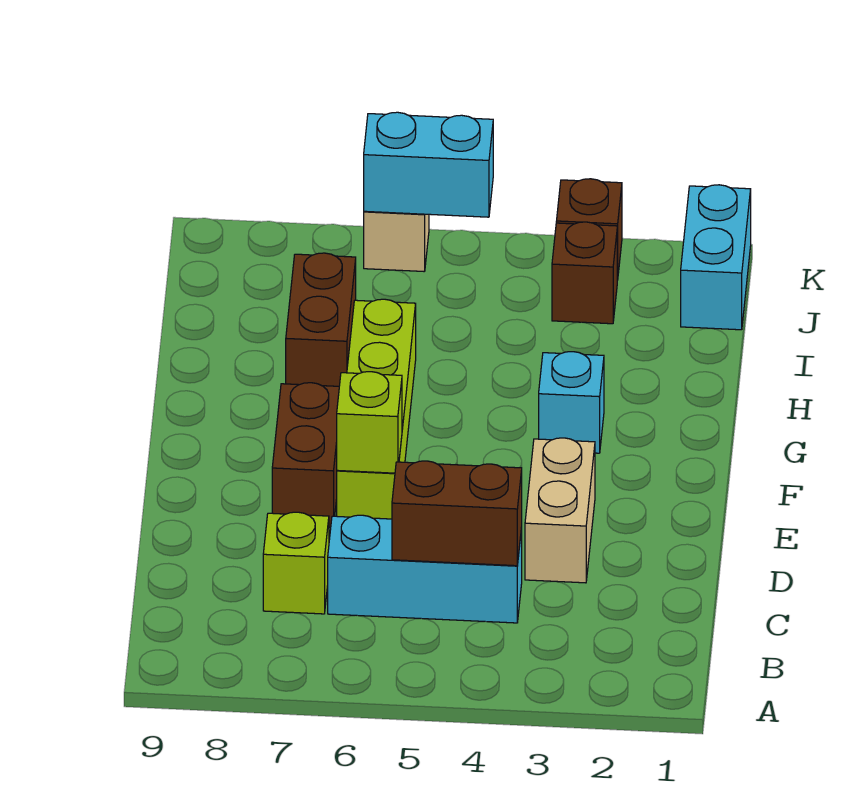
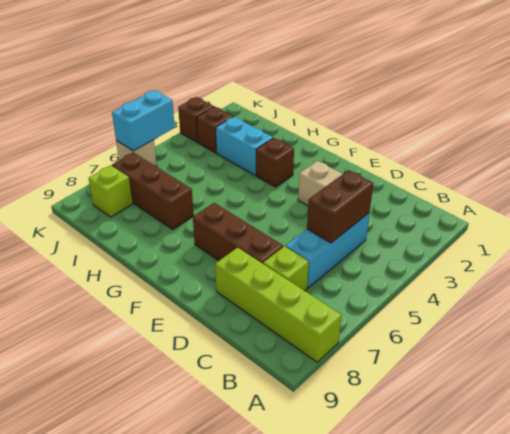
lime 1x4 brick [337,299,416,519] -> lime 1x4 brick moved to [215,248,342,362]
lime 1x1 brick [337,372,402,473] -> lime 1x1 brick moved to [89,165,133,217]
brown 1x2 brick [272,383,339,527] -> brown 1x3 brick [193,203,283,264]
cyan 1x1 brick [539,352,604,453] -> brown 1x1 brick [256,138,294,187]
brown 1x2 brick [286,253,356,386] -> brown 1x3 brick [112,153,194,230]
cyan 1x2 brick [681,185,751,330] -> cyan 1x2 brick moved to [216,117,273,175]

